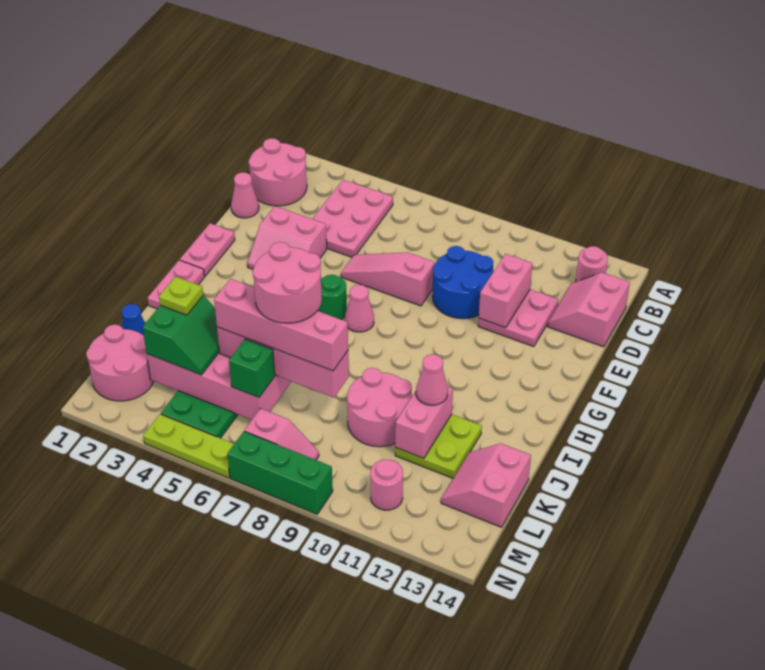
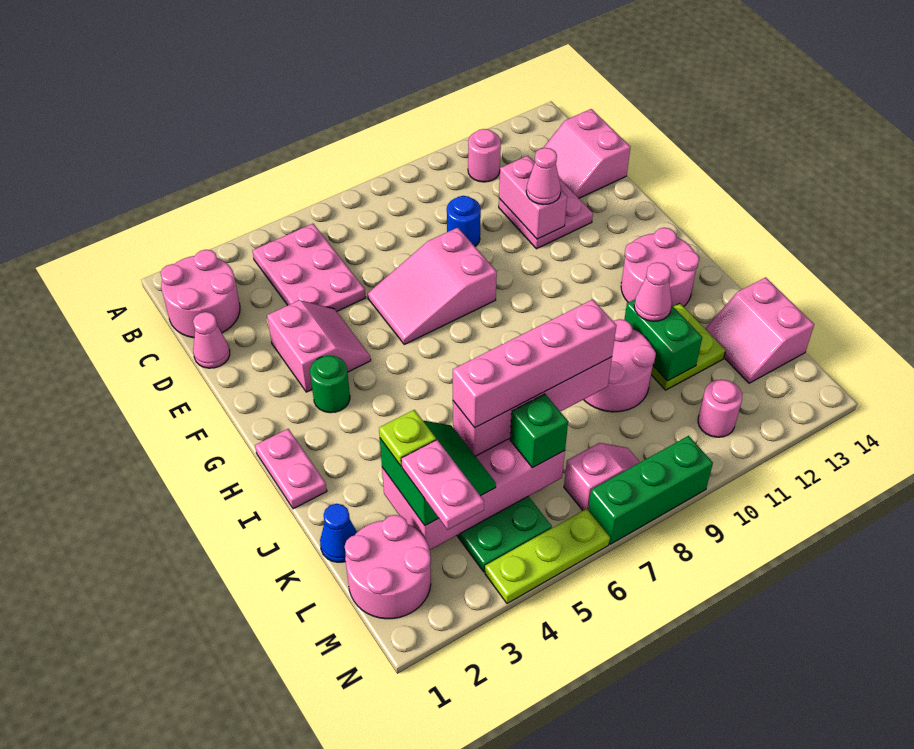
pink 1x1 round brick [576,246,608,282] -> pink 1x1 round brick moved to [468,129,501,182]
blue 2x2 round brick [432,246,494,319] -> blue 1x1 round brick [447,196,481,246]
pink 2x2 slope [247,206,327,269] -> pink 2x2 slope turned to [267,300,371,392]
pink 1x3 slope [341,253,435,306] -> pink 2x3 slope [368,228,497,344]
pink 1x2 plate [180,223,235,276] -> pink 1x2 plate moved to [401,440,484,530]
green 1x1 round brick [317,275,347,320] -> green 1x1 round brick moved to [310,356,350,413]
pink 1x1 cone [345,285,374,332] -> pink 1x1 cone moved to [526,148,561,205]
pink 2x2 round brick [253,242,322,323] -> pink 2x2 round brick moved to [621,228,699,307]
pink 1x2 brick [395,387,453,459] -> green 1x2 brick [624,299,702,381]

